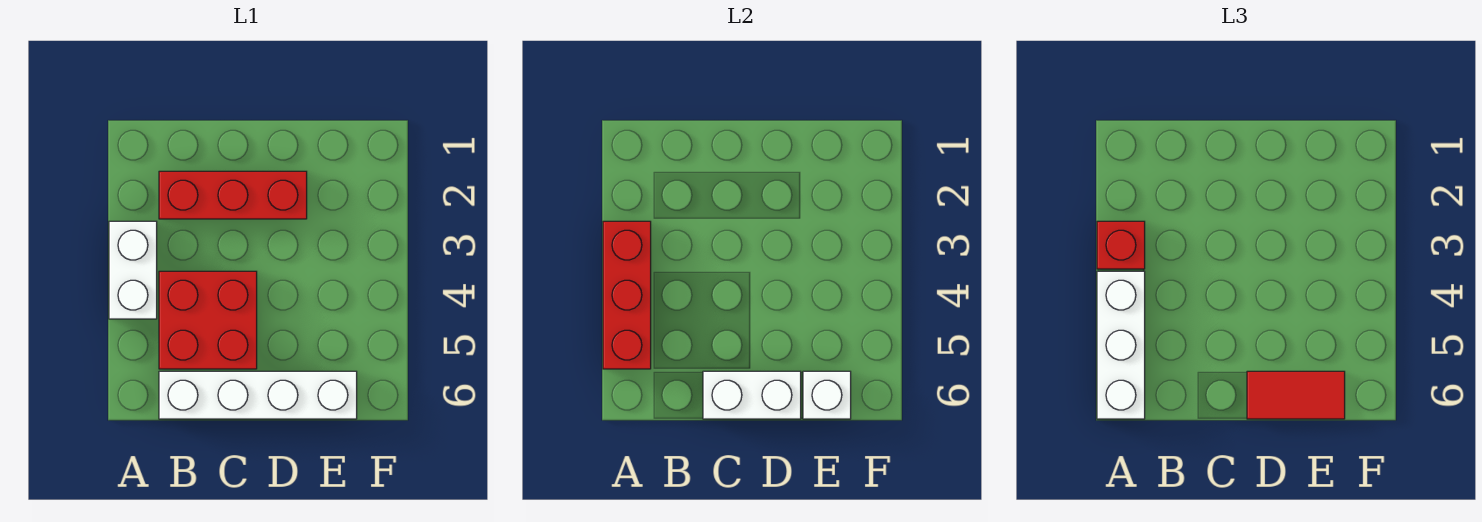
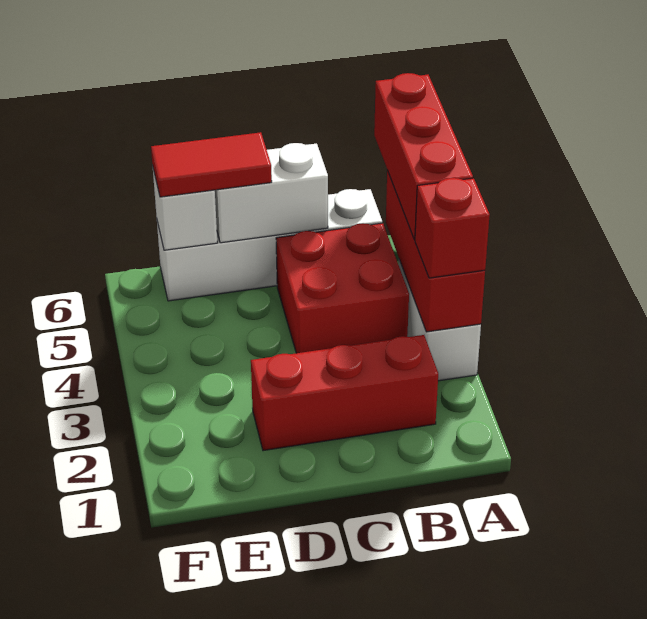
white 1x3 brick [1097,271,1145,419] -> red 1x3 brick [374,73,473,240]

